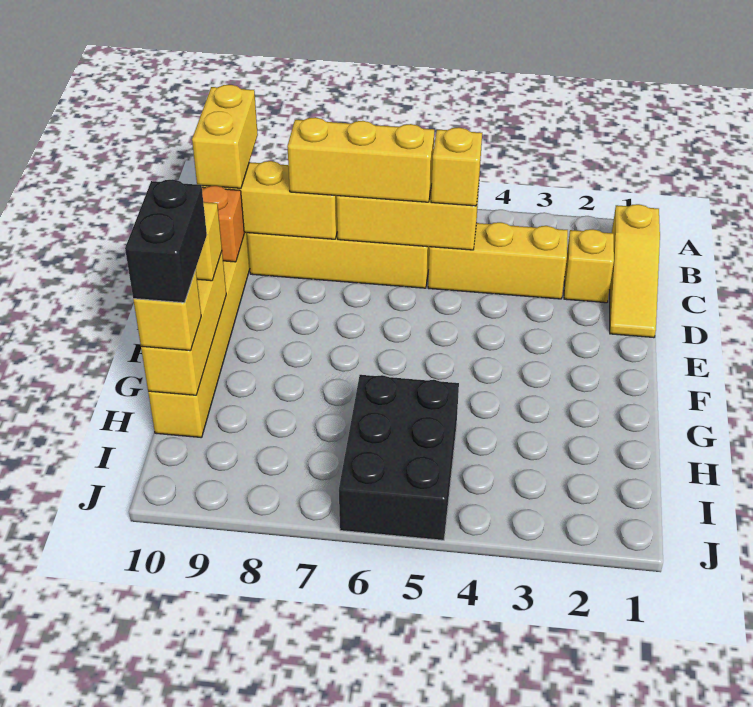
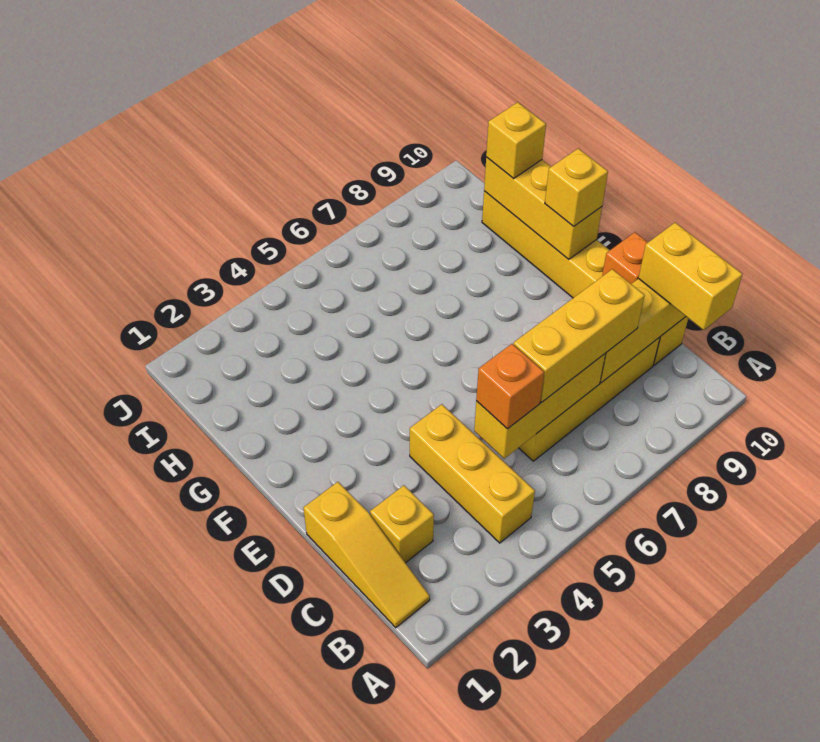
yellow 1x3 slope [610,204,660,338] -> yellow 1x3 slope turned to [303,482,430,628]
yellow 1x3 brick [428,222,568,299] -> yellow 1x3 brick turned to [410,404,535,543]
yellow 1x1 brick [431,127,482,206] -> orange 1x1 brick [476,344,544,429]
black 1x2 brick [125,179,207,303] -> none
black 2x3 brick [339,375,459,540] -> none

